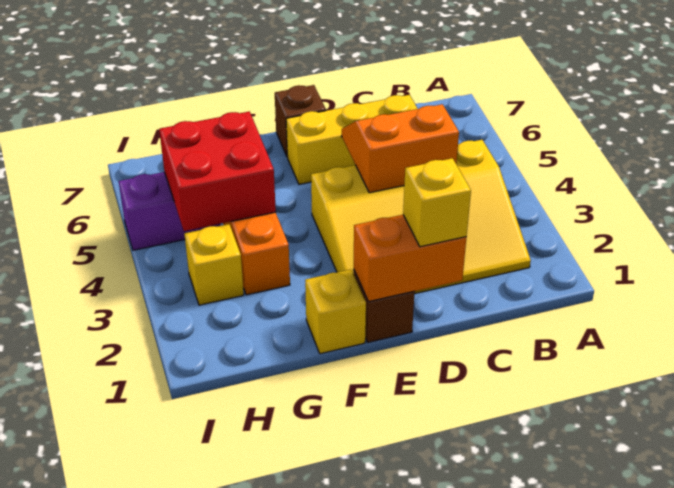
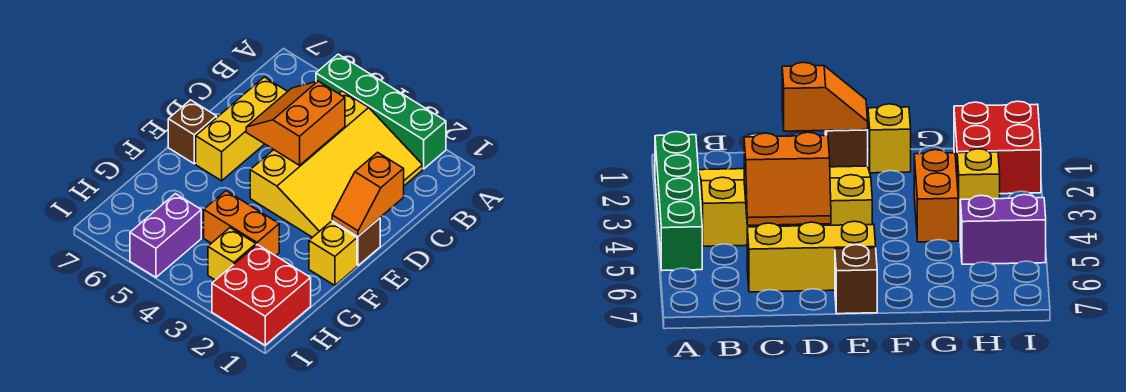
none -> green 1x4 brick [316,54,446,169]
orange 1x2 brick [354,215,467,302] -> orange 1x2 slope [332,152,404,236]
yellow 1x1 brick [403,158,471,247] -> none
red 2x2 brick [159,111,276,231] -> red 2x2 brick moved to [212,245,311,345]

